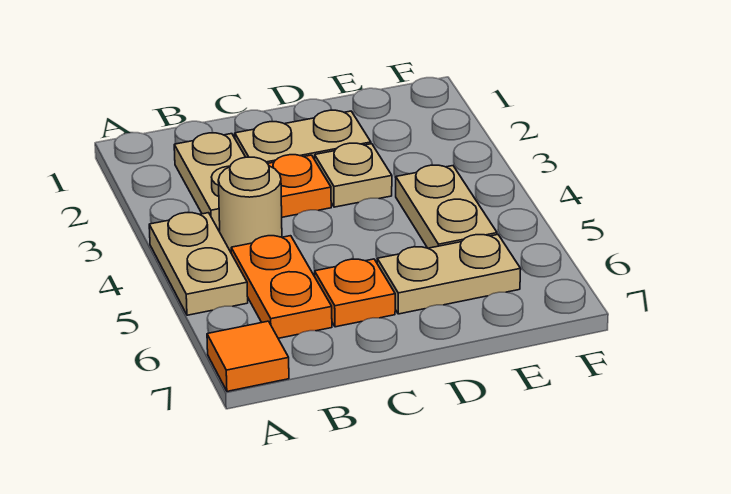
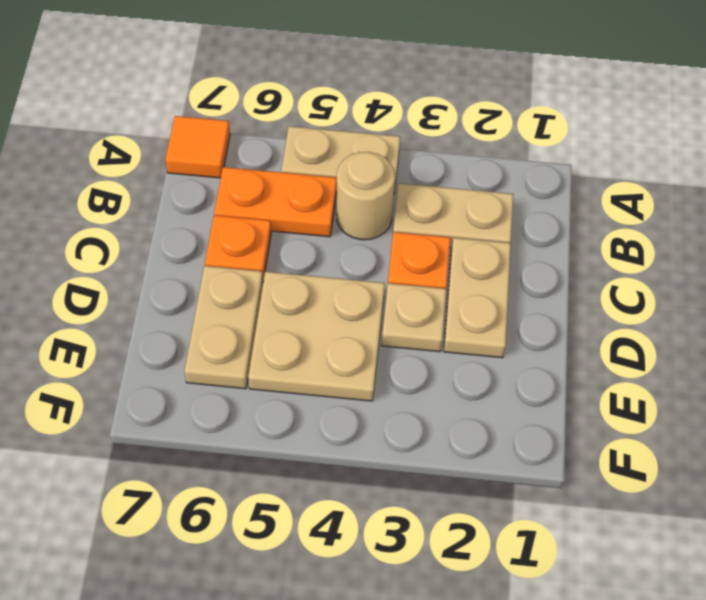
tan 1x2 plate [396,165,497,248] -> tan 2x2 plate [248,272,385,401]

